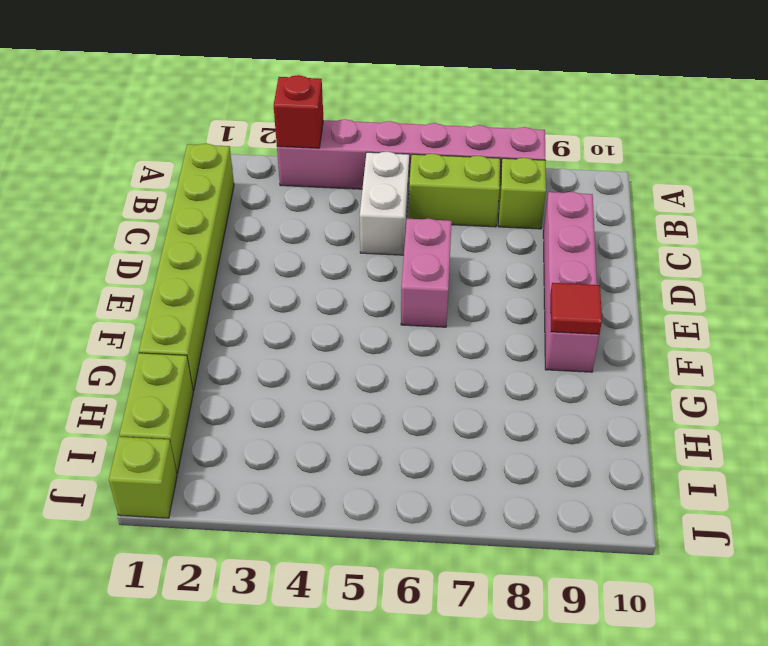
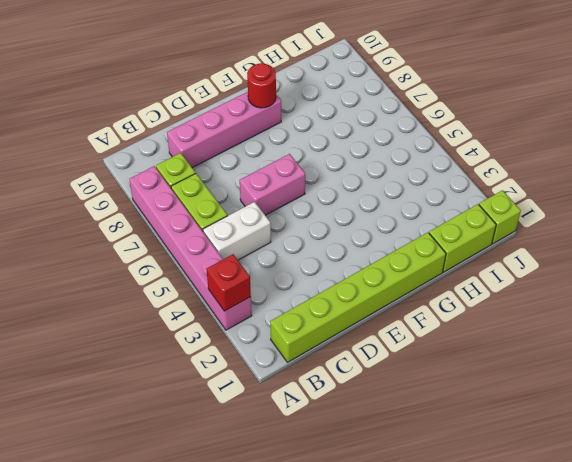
red 1x1 tile [550,283,602,334] -> red 1x1 round brick [247,63,276,108]

